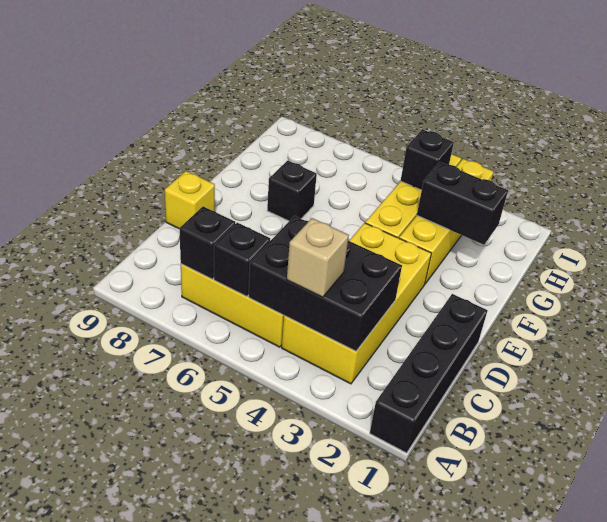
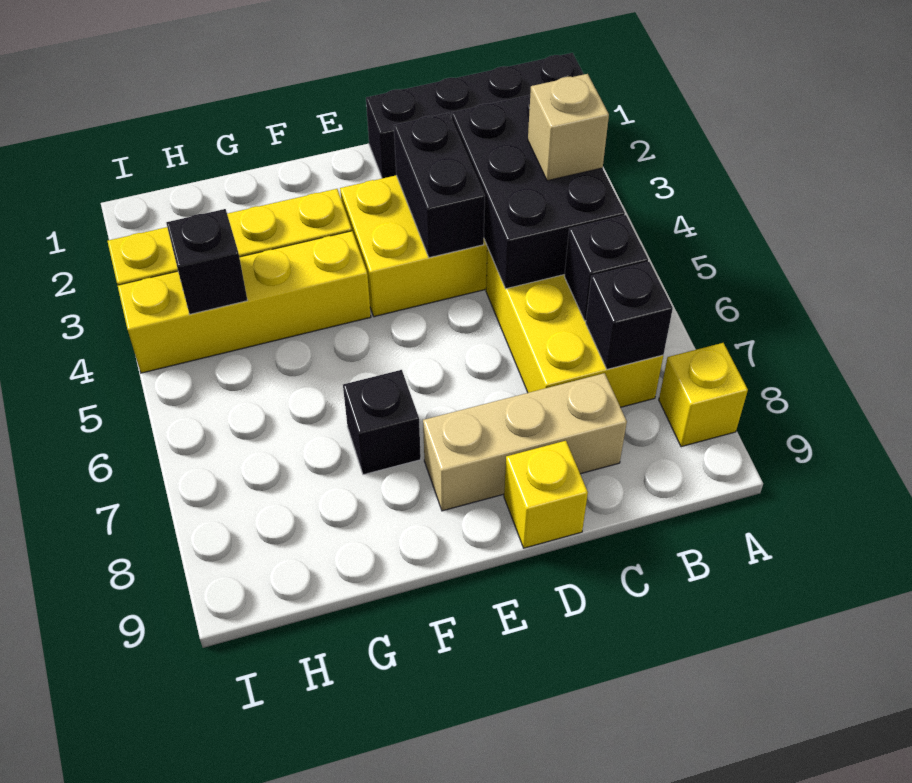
none -> yellow 1x1 brick [659,343,748,447]
none -> tan 1x3 brick [423,373,627,511]
black 1x2 brick [417,162,508,245] -> black 1x2 brick moved to [394,113,485,258]

